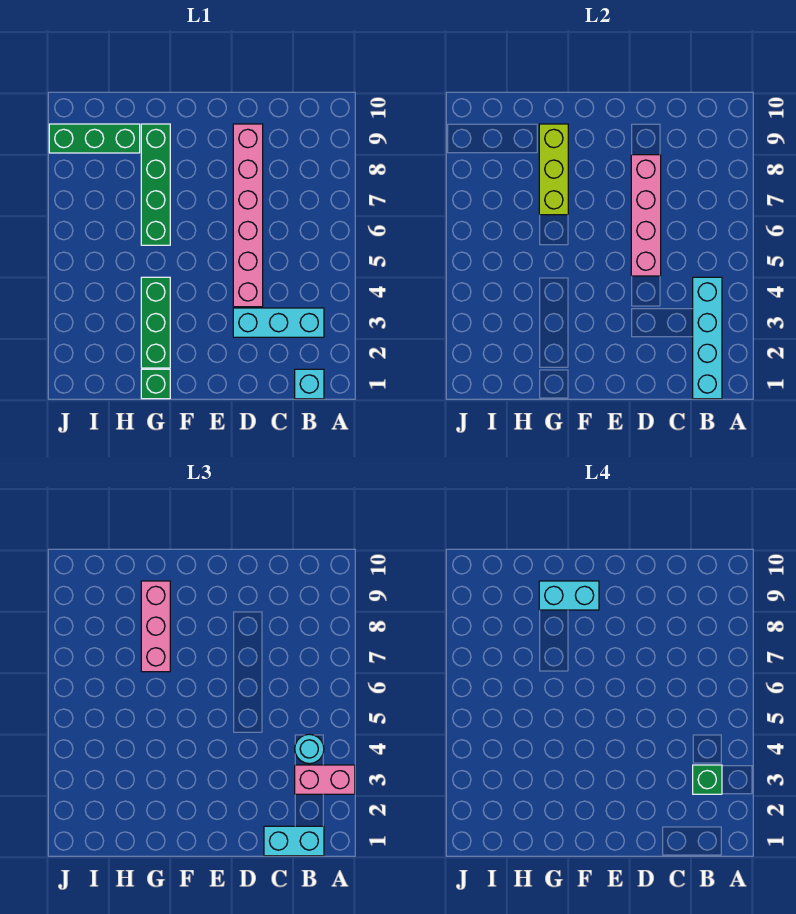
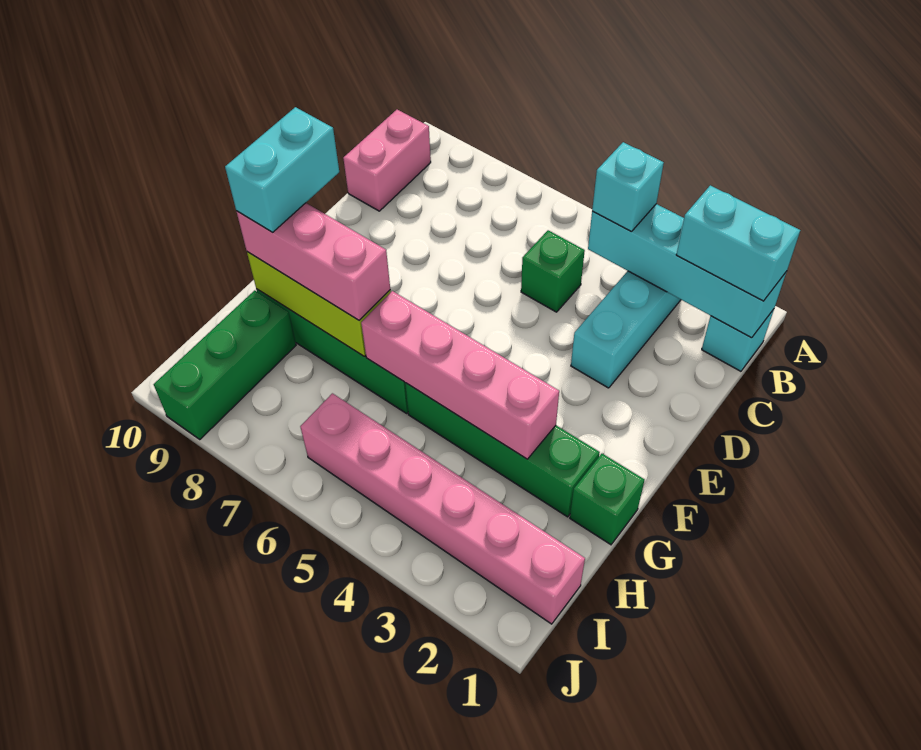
pink 1x2 brick [295,765,355,794] -> pink 1x2 brick moved to [343,110,431,211]
cyan 1x2 brick [264,826,324,856] -> cyan 1x2 brick turned to [676,185,800,301]
green 1x1 brick [693,765,722,794] -> green 1x1 brick moved to [521,230,585,312]
cyan 1x1 round brick [295,734,324,764] -> cyan 1x1 brick [592,142,664,232]
pink 1x6 brick [233,124,263,307] -> pink 1x6 brick moved to [300,393,585,624]
pink 1x4 brick [631,155,661,276] -> pink 1x4 brick moved to [361,291,559,459]
green 1x3 brick [141,277,170,368] -> green 1x4 brick [405,383,600,517]

